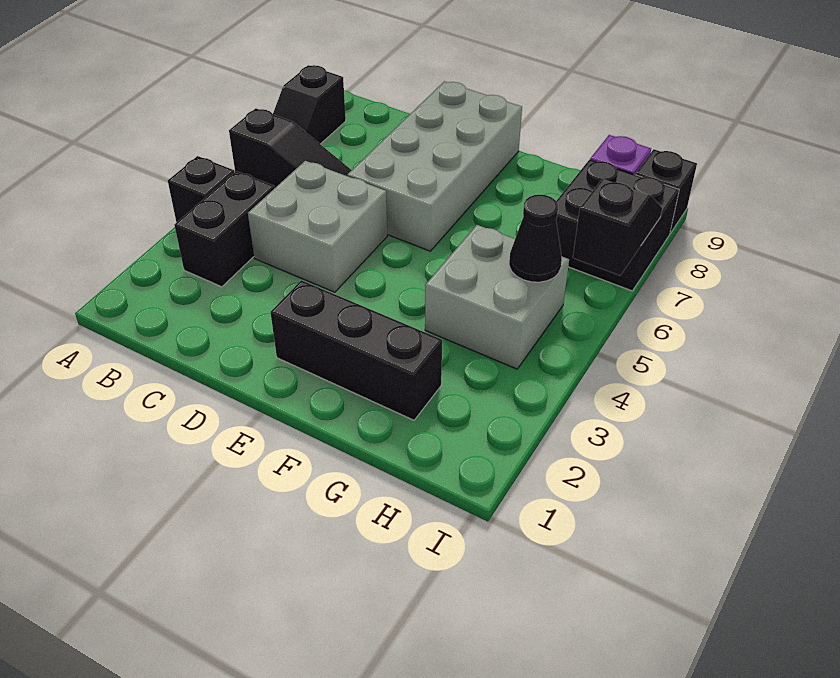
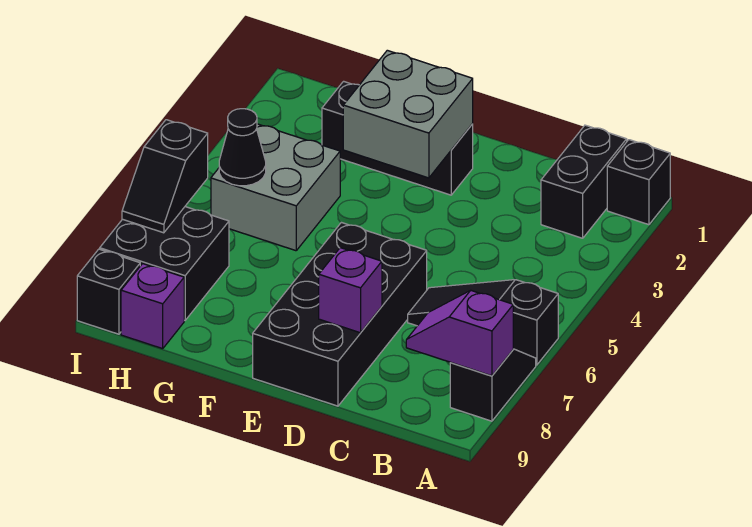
black 1x1 brick [168,156,235,223] -> black 1x1 brick moved to [607,140,670,225]
none -> purple 1x2 slope [406,290,513,376]
black 1x2 brick [174,171,275,287] -> black 1x2 brick moved to [541,125,627,238]
grey 2x2 brick [248,161,387,292] -> grey 2x2 brick moved to [343,50,473,178]
grey 2x4 brick [347,81,522,251] -> black 2x4 brick [253,222,427,406]
none -> purple 1x1 brick [319,248,382,333]

